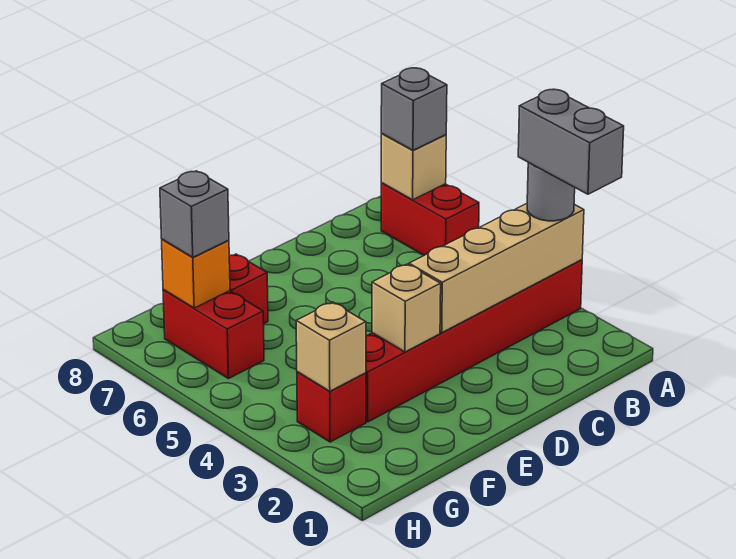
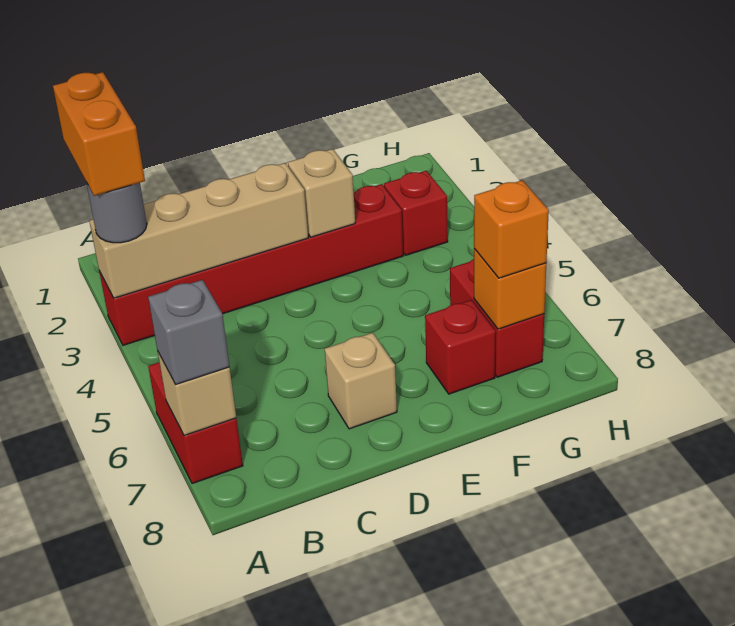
grey 1x2 brick [518,89,624,194] -> orange 1x2 brick [53,72,145,196]
tan 1x1 brick [296,302,366,391] -> tan 1x1 brick moved to [325,333,397,429]
grey 1x1 brick [160,171,229,257] -> orange 1x1 brick [474,180,549,278]

